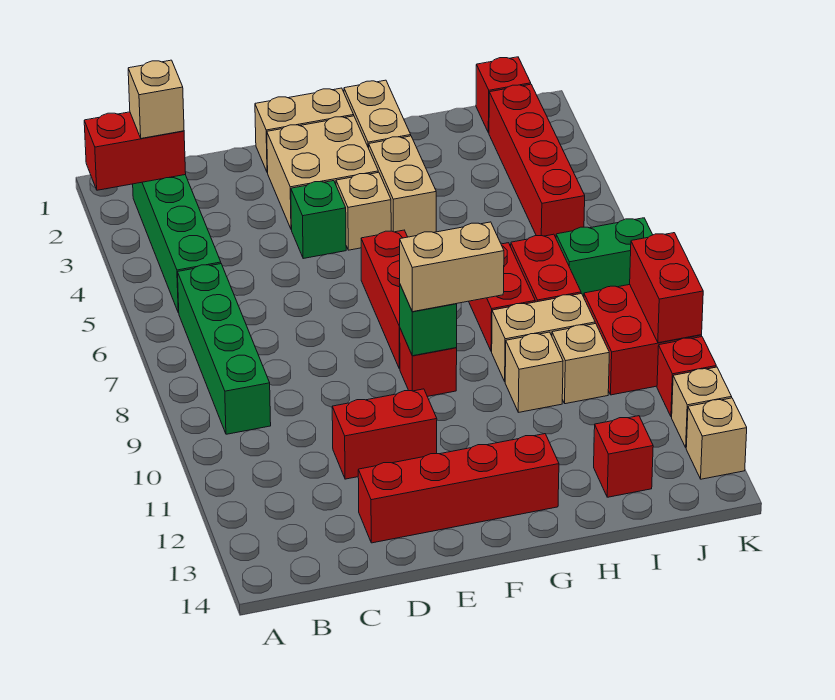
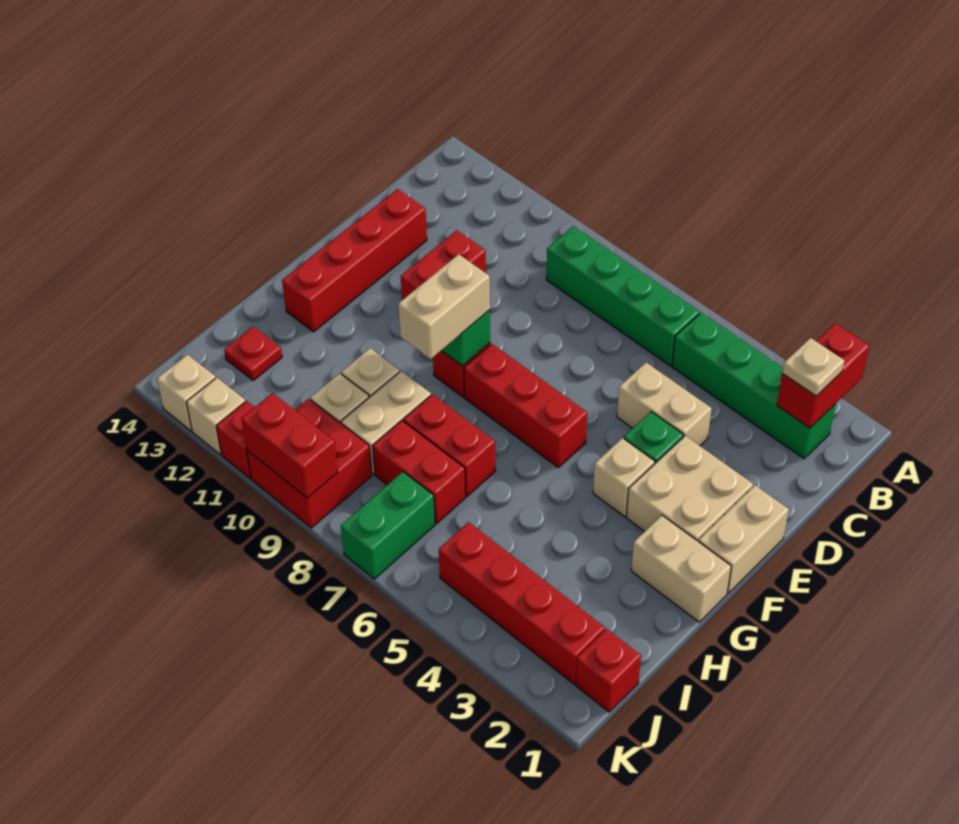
tan 1x1 brick [128,60,184,138] -> tan 1x1 plate [782,338,845,396]
tan 1x2 brick [369,136,436,237] -> tan 1x2 brick moved to [617,363,712,446]
red 1x1 brick [594,416,653,497] -> red 1x1 plate [224,326,282,380]

